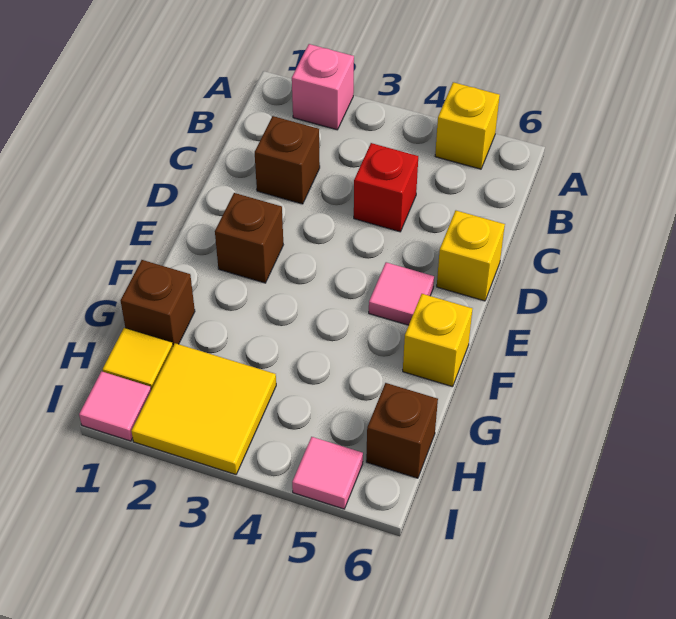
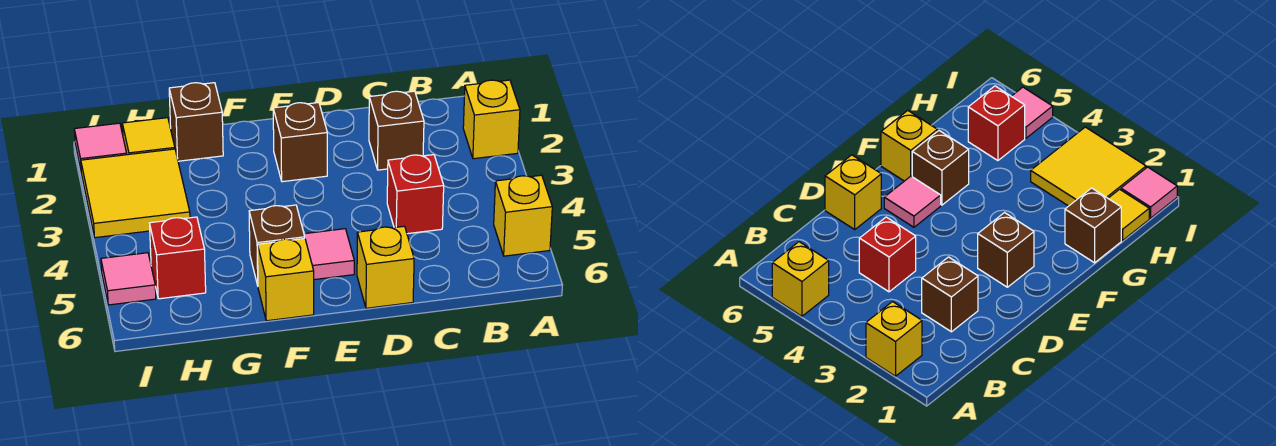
pink 1x1 brick [292,44,354,130] -> yellow 1x1 brick [463,80,520,159]
none -> red 1x1 brick [150,217,206,299]
brown 1x1 brick [366,383,438,478] -> brown 1x1 brick moved to [249,205,305,285]

